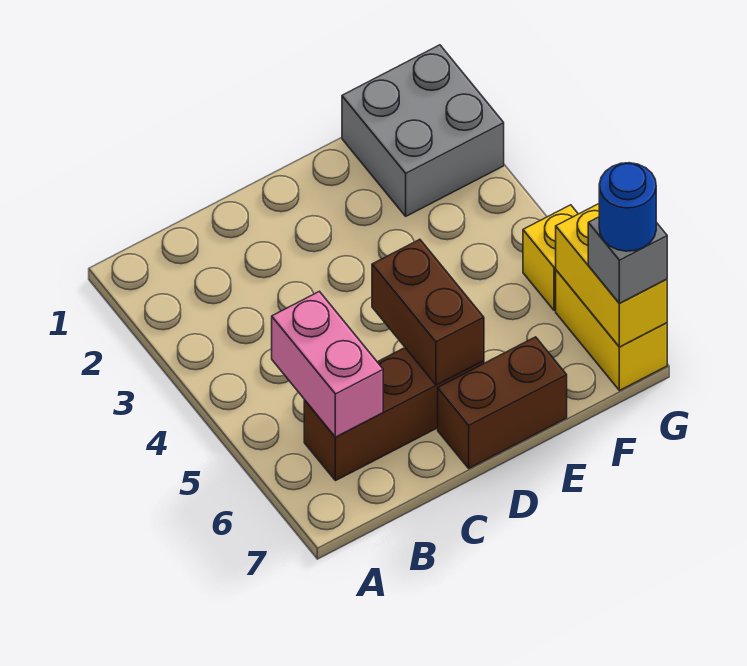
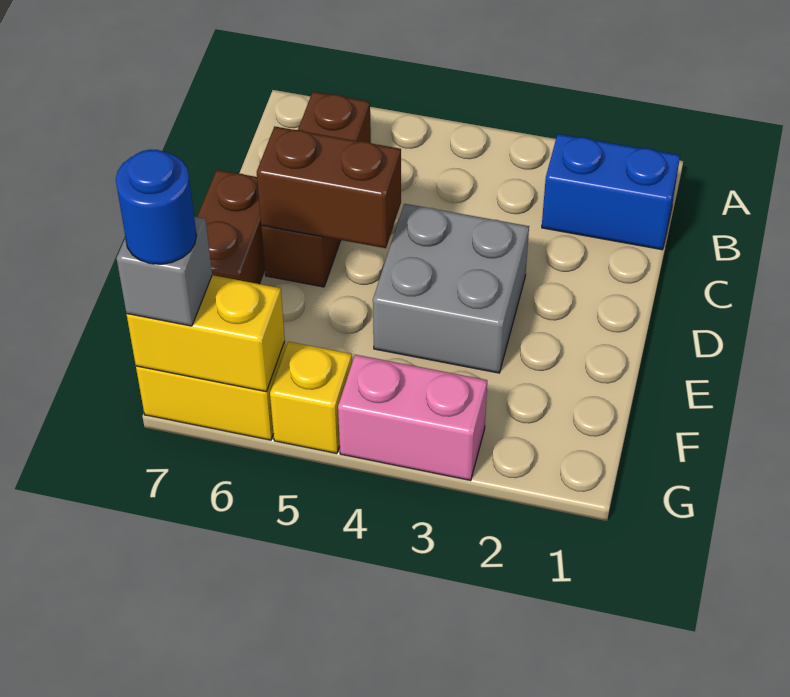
none -> blue 1x2 brick [542,134,680,250]
pink 1x2 brick [272,291,383,437] -> pink 1x2 brick moved to [338,355,487,481]
grey 2x2 brick [342,45,504,216] -> grey 2x2 brick moved to [373,204,529,373]

